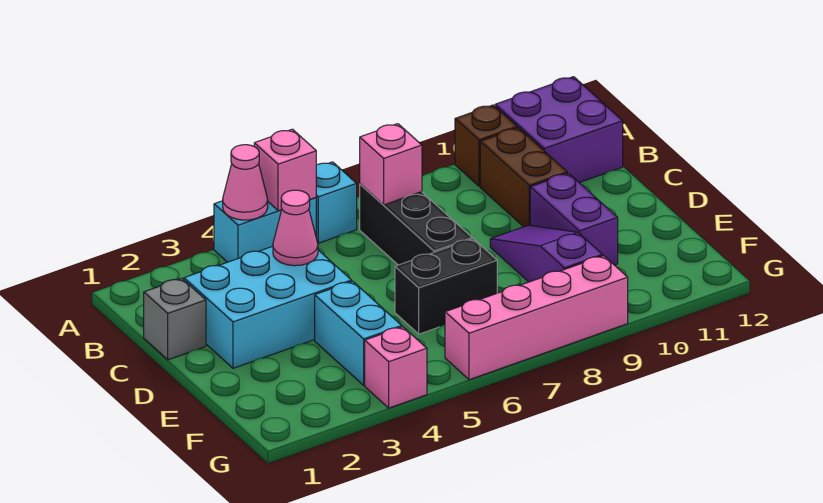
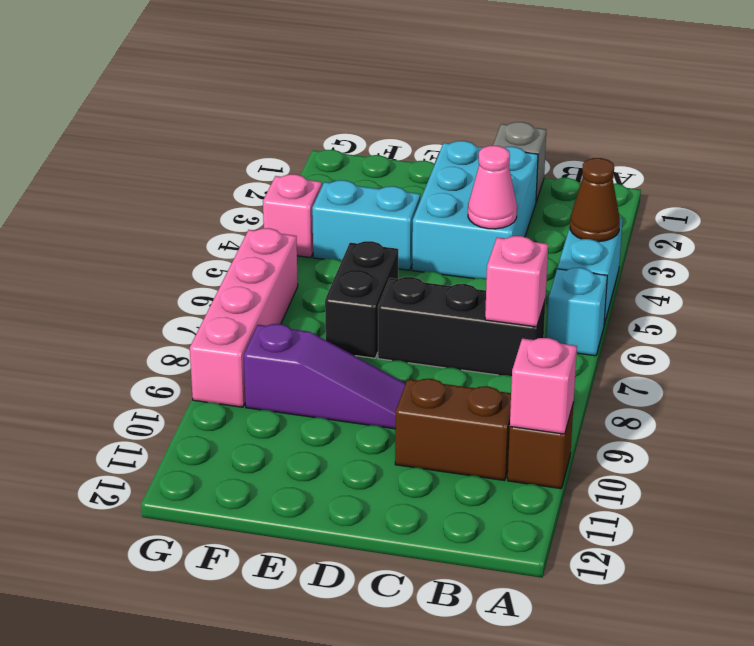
pink 1x1 cone [223,145,268,220] -> brown 1x1 cone [570,158,620,242]
pink 1x1 brick [254,129,316,211] -> pink 1x1 brick moved to [510,338,577,434]
purple 2x2 brick [495,77,623,183] -> none
purple 1x2 brick [530,173,618,265] -> none

